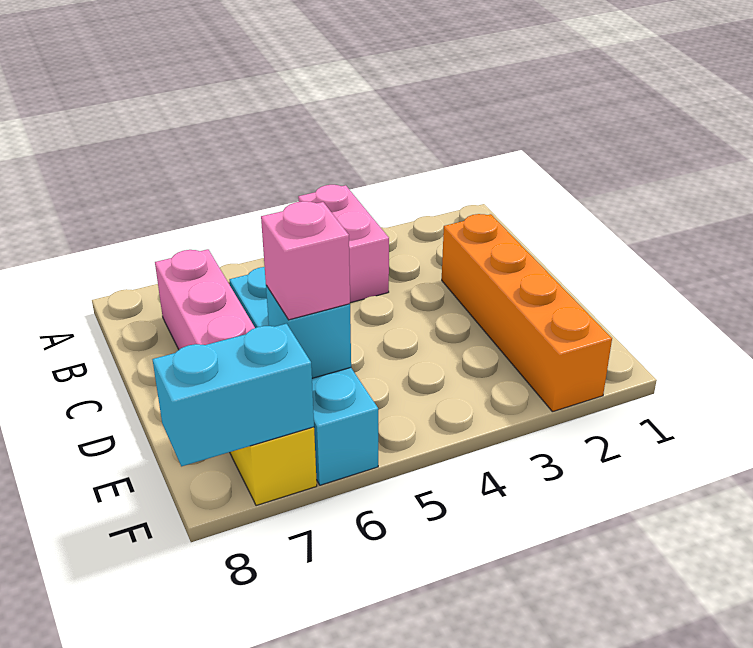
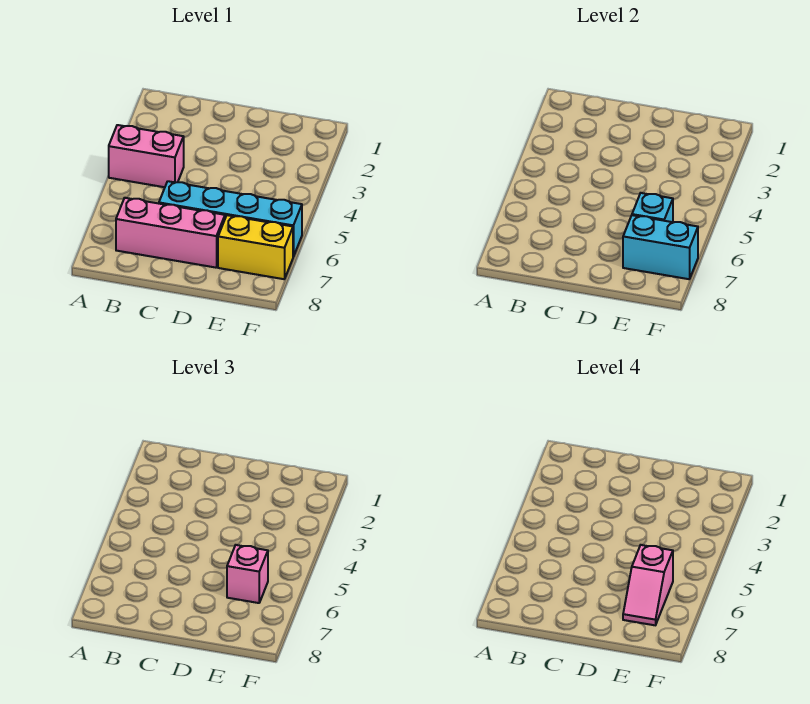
orange 1x4 brick [442,214,612,412] -> none
none -> pink 1x2 slope [623,545,673,625]
cyan 1x2 brick [152,324,314,466] -> cyan 1x2 brick turned to [623,215,698,279]

